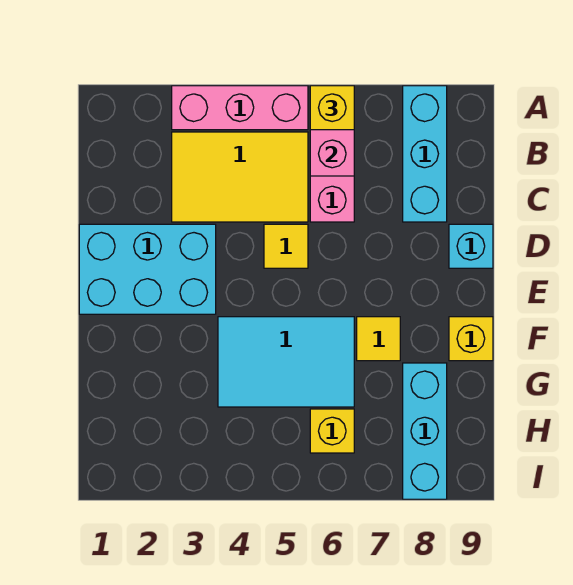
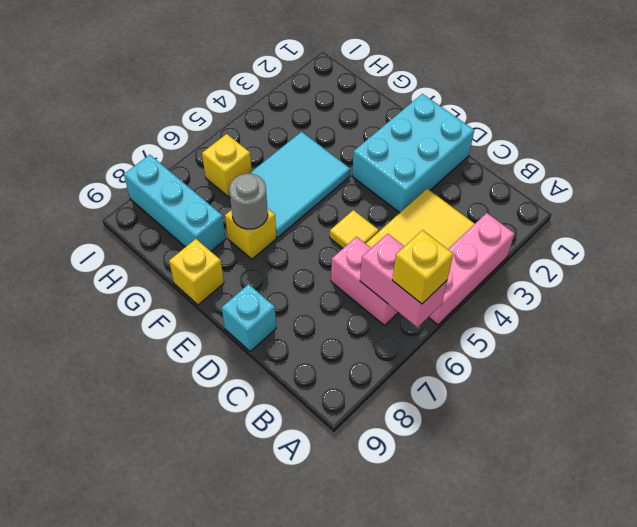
cyan 1x3 brick [403,86,447,222] -> none
yellow 1x1 tile [357,317,400,361] -> yellow 1x1 brick [225,208,276,259]
none -> grey 1x1 round brick [229,174,268,229]

